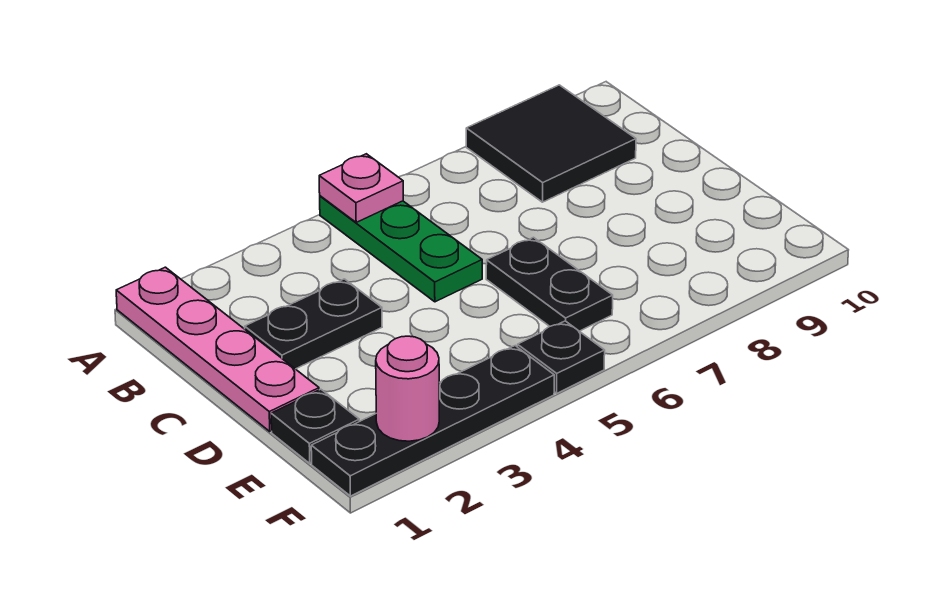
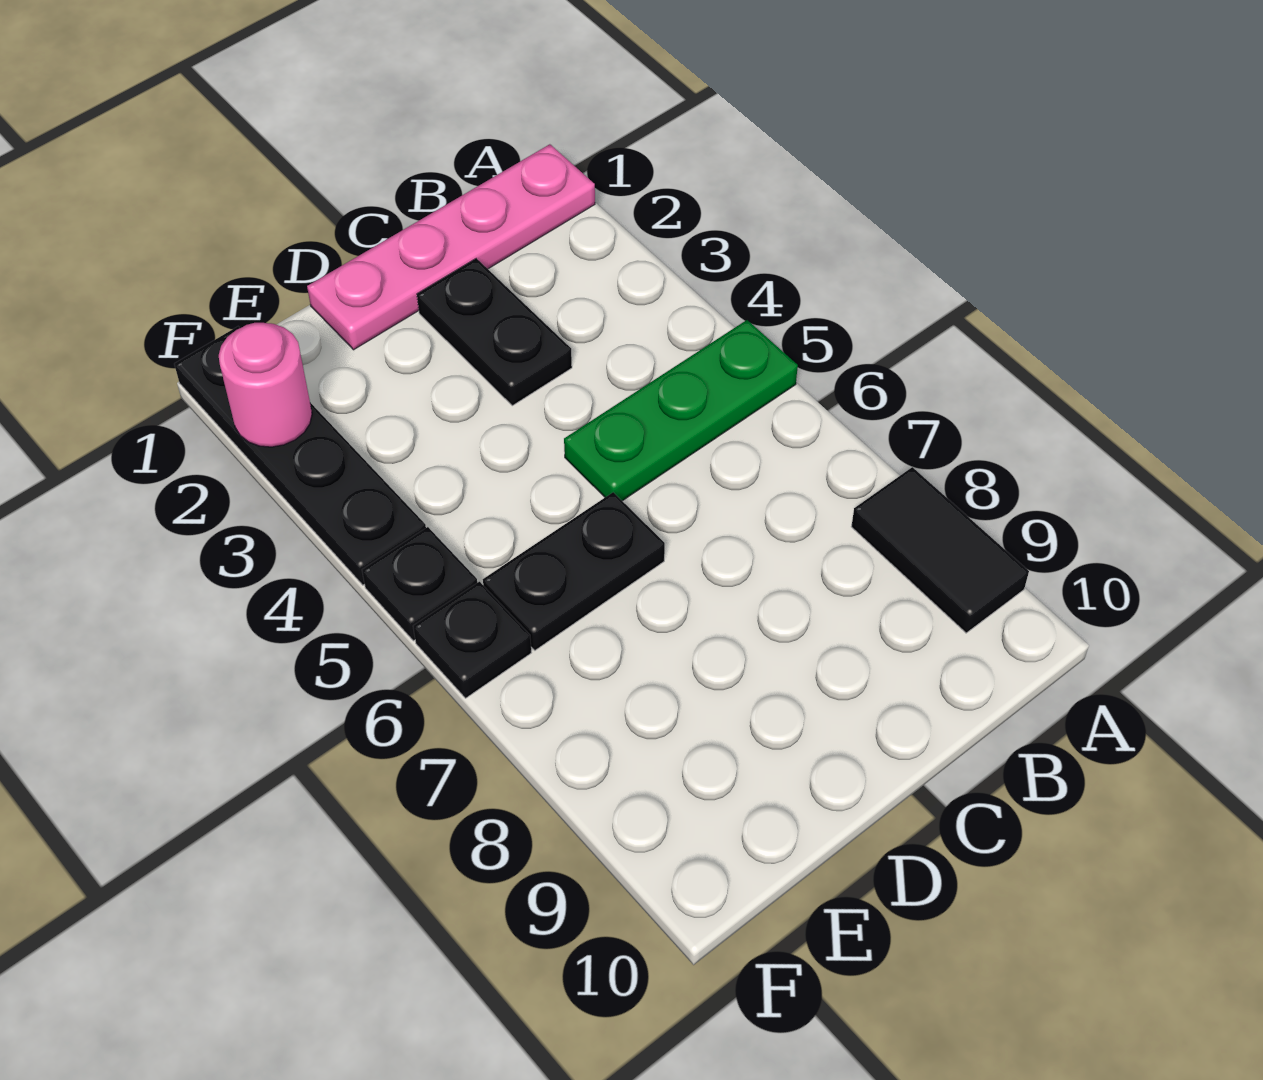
pink 1x1 plate [319,154,403,222] -> none
black 2x2 tile [466,85,636,202] -> black 1x2 tile [851,467,1029,633]
black 1x1 plate [271,389,359,463] -> black 1x1 plate moved to [413,582,531,698]

